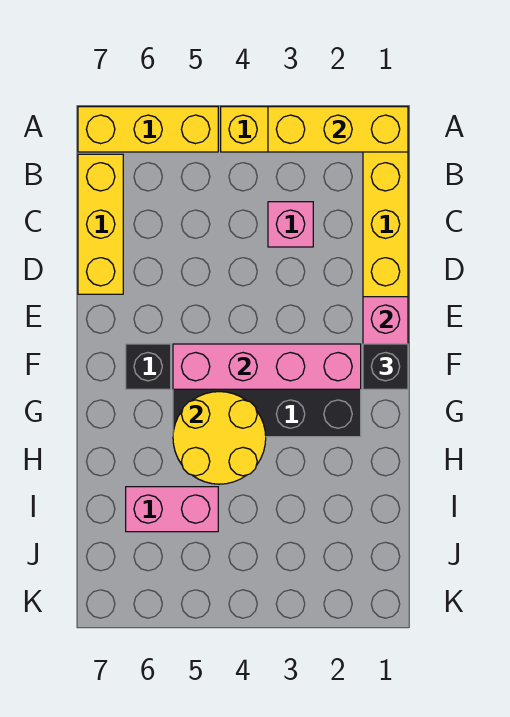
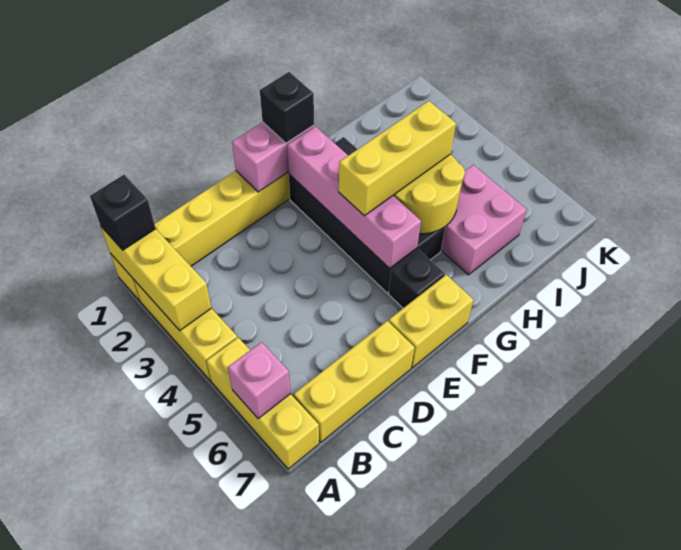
none -> black 1x1 brick [90,175,156,250]
pink 1x1 brick [268,202,313,247] -> pink 1x1 brick moved to [228,342,291,419]
none -> yellow 1x2 brick [389,275,474,368]
none -> yellow 1x3 brick [339,101,456,216]
pink 1x2 brick [126,487,218,532] -> pink 2x2 brick [441,165,527,275]

